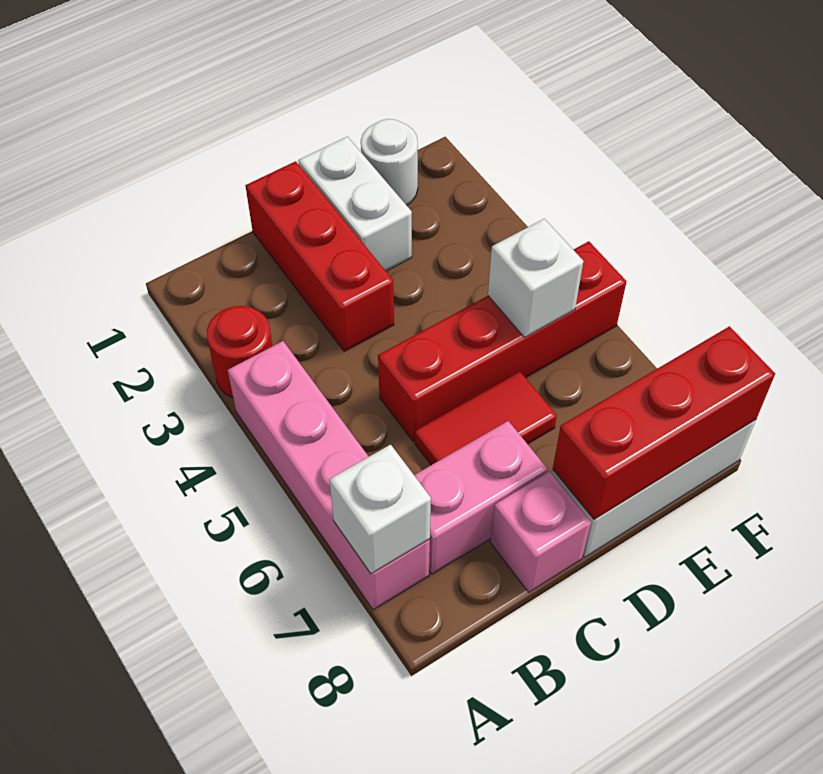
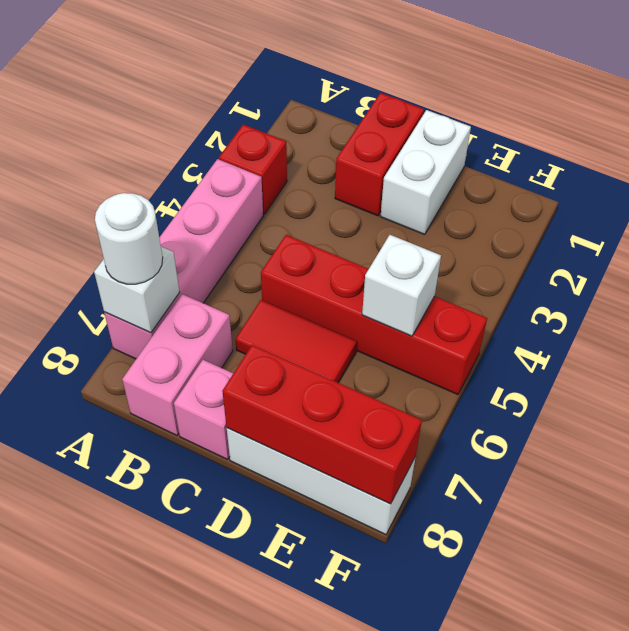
red 1x1 round brick [207,306,272,398] -> red 1x1 brick [219,124,287,214]
pink 1x2 brick [414,421,548,574] -> pink 1x2 brick turned to [122,294,233,435]
red 1x3 brick [245,161,394,351] -> red 1x2 brick [335,93,424,216]
white 1x1 round brick [361,119,418,205] -> white 1x1 round brick moved to [95,193,163,284]

